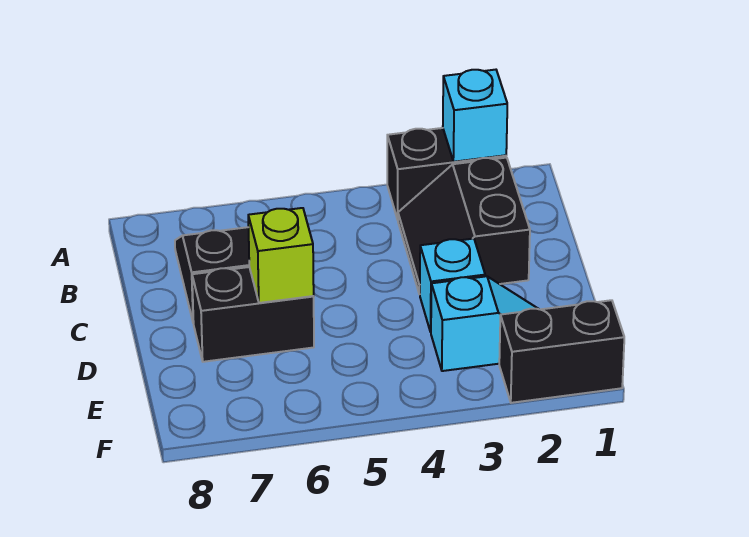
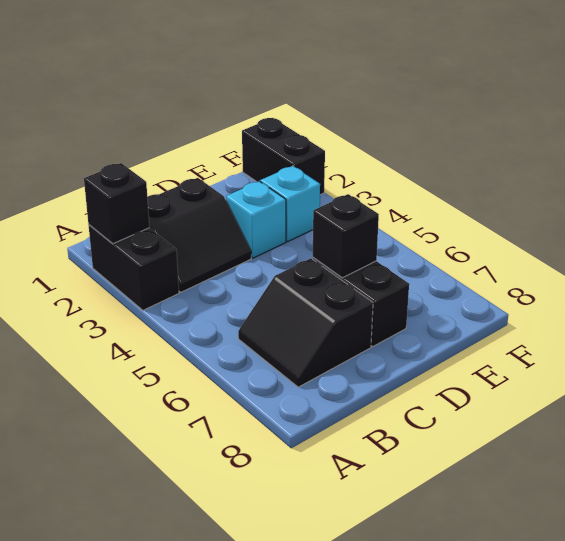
cyan 1x1 brick [443,70,507,162] -> black 1x1 brick [84,163,149,244]
lime 1x1 brick [248,208,314,303] -> black 1x1 brick [313,194,379,278]

